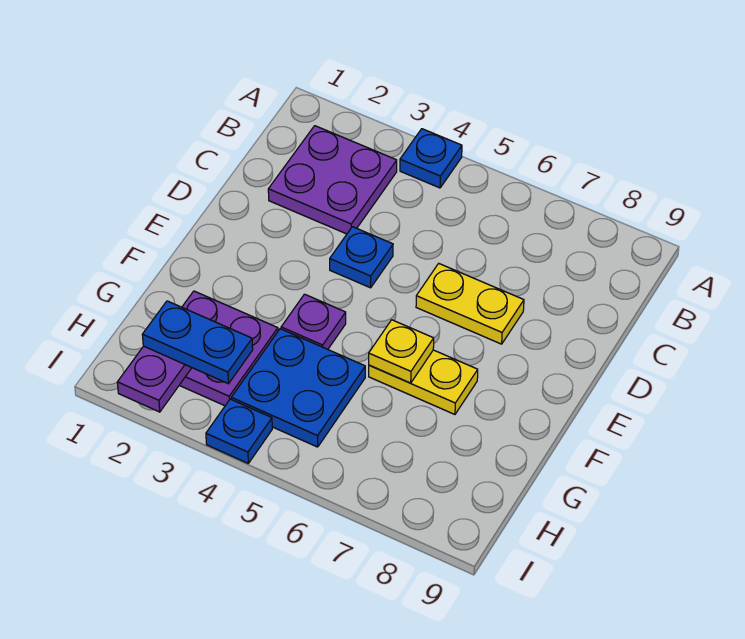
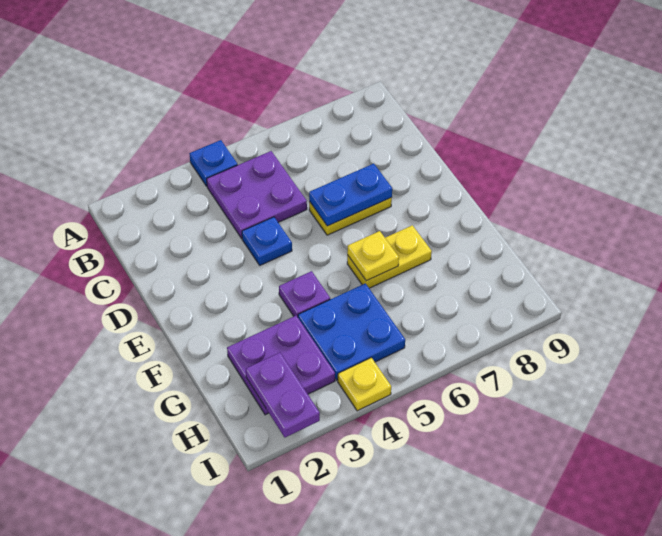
purple 2x2 plate [268,126,397,234] -> purple 2x2 plate moved to [207,151,307,238]
blue 1x2 plate [142,301,253,384] -> blue 1x2 plate moved to [309,163,392,226]
blue 1x1 plate [206,399,272,463] -> yellow 1x1 plate [338,358,391,411]

